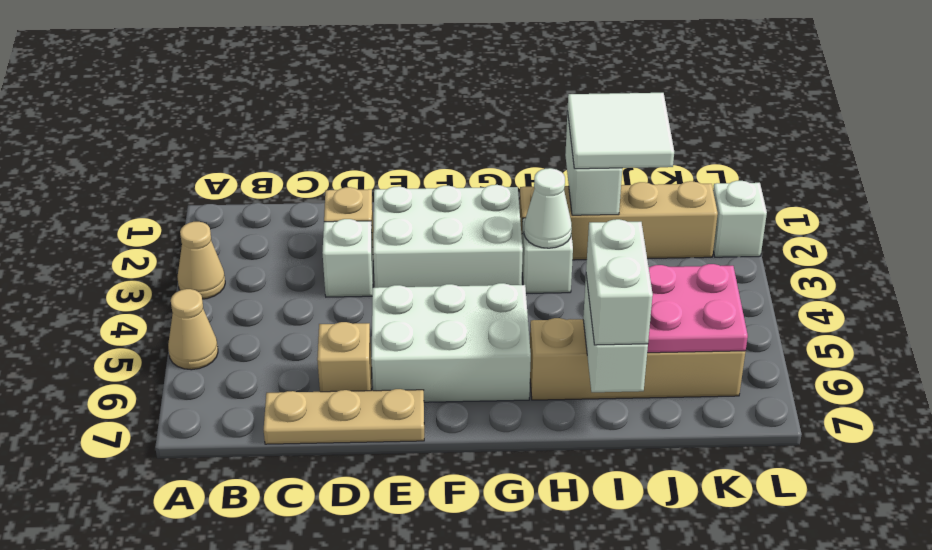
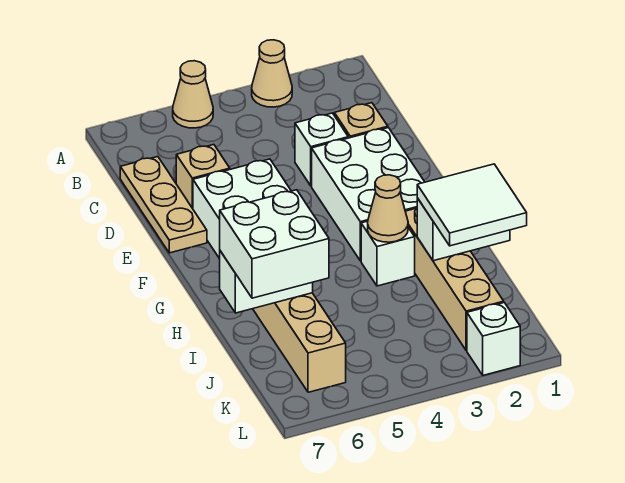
white 1x1 cone [524,168,572,248] -> tan 1x1 cone [368,175,408,242]
white 1x2 brick [586,219,653,345] -> white 2x2 brick [220,190,329,298]
pink 2x2 plate [647,264,748,353] -> none

